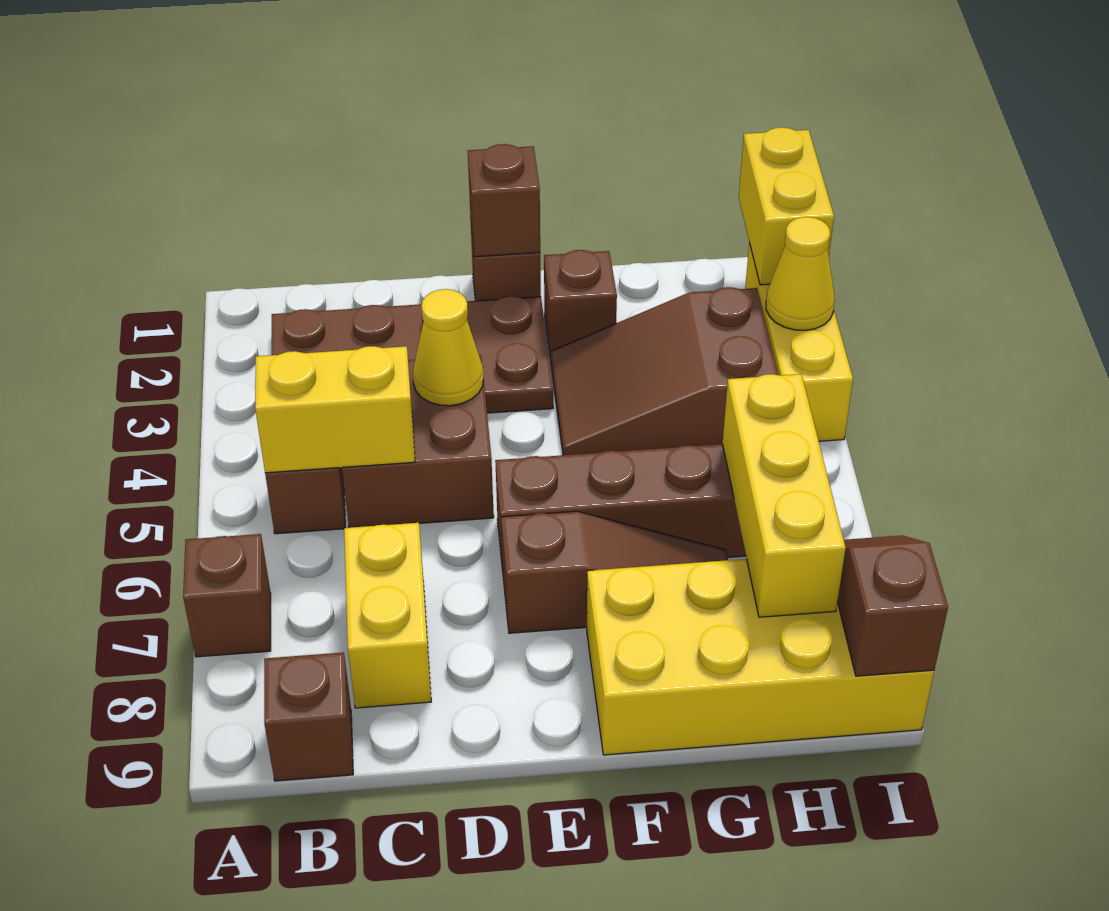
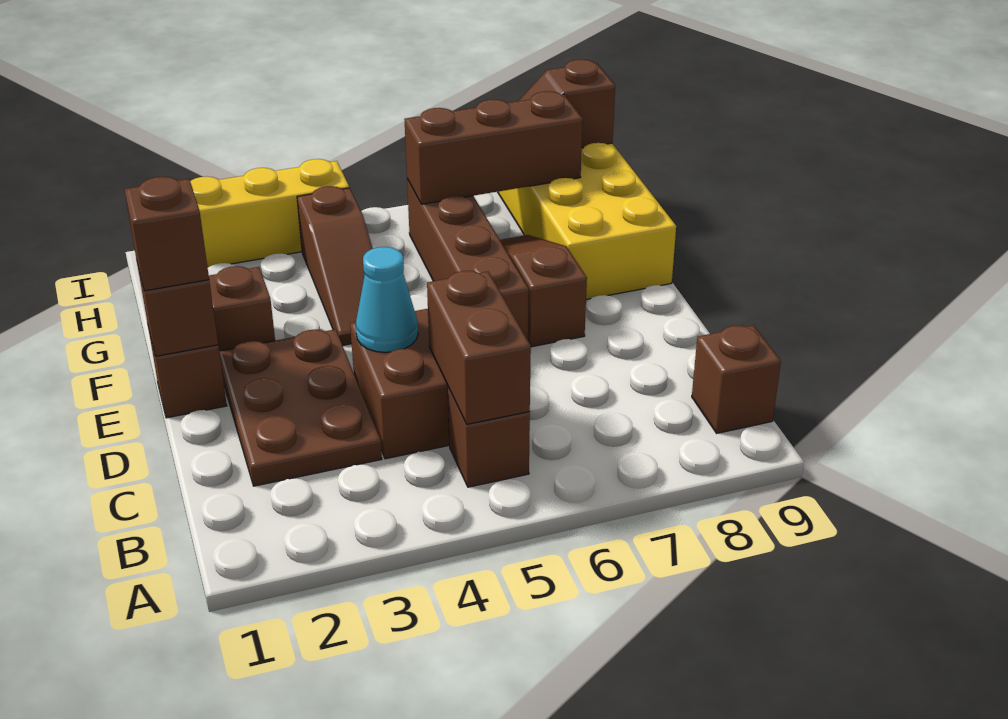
brown 1x1 brick [183,534,271,657] -> brown 1x1 brick moved to [124,177,209,291]
brown 2x4 plate [272,296,553,413] -> brown 2x3 plate [219,329,382,486]
yellow 1x2 brick [255,346,415,473] -> brown 1x2 brick [427,271,531,424]
yellow 1x2 brick [344,523,431,708] -> none
yellow 1x1 cone [413,289,484,406] -> cyan 1x1 cone [356,247,418,352]
brown 2x3 slope [551,287,778,455] -> brown 1x3 slope [297,186,373,345]
yellow 1x3 brick [723,374,846,617] -> brown 1x3 brick [404,91,583,204]
yellow 1x2 brick [739,127,834,285] -> none
yellow 1x1 cone [766,217,835,331] -> none

